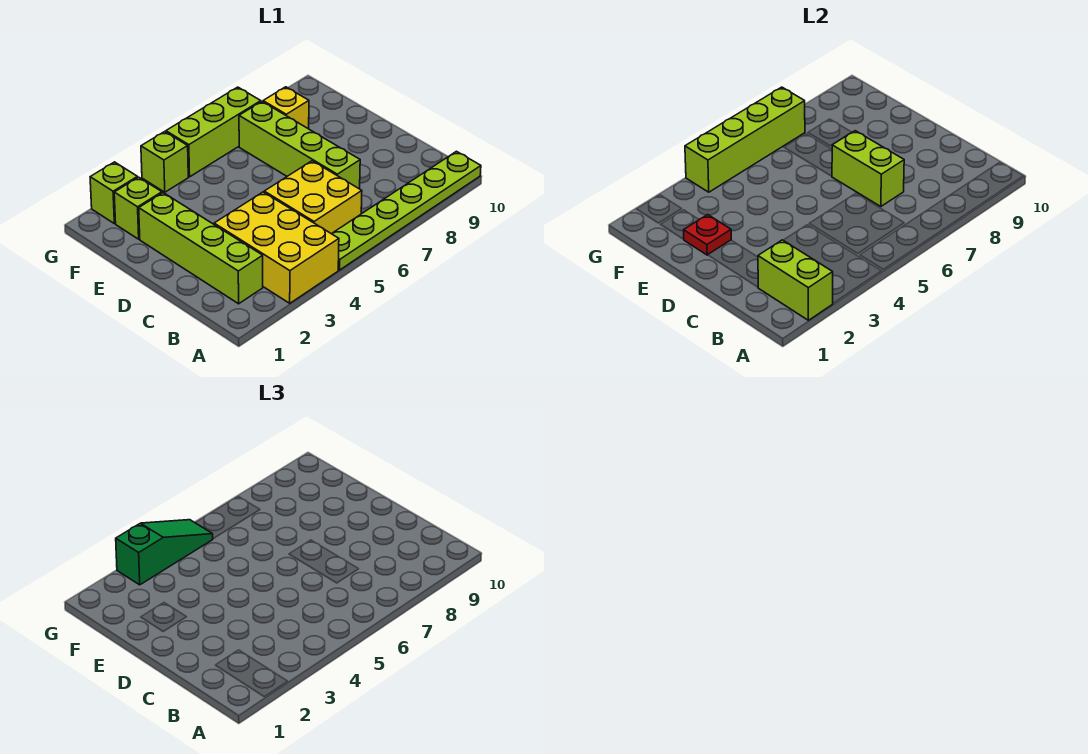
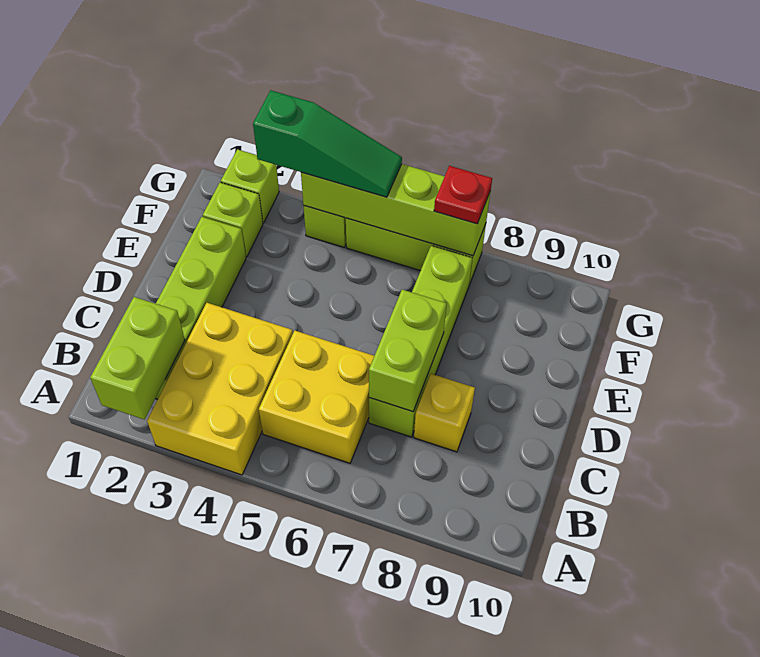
lime 1x6 plate [332,151,481,270] -> none
red 1x1 plate [684,215,731,255] -> red 1x1 plate moved to [434,166,492,224]
yellow 1x1 brick [263,87,309,129] -> yellow 1x1 brick moved to [414,374,475,452]

